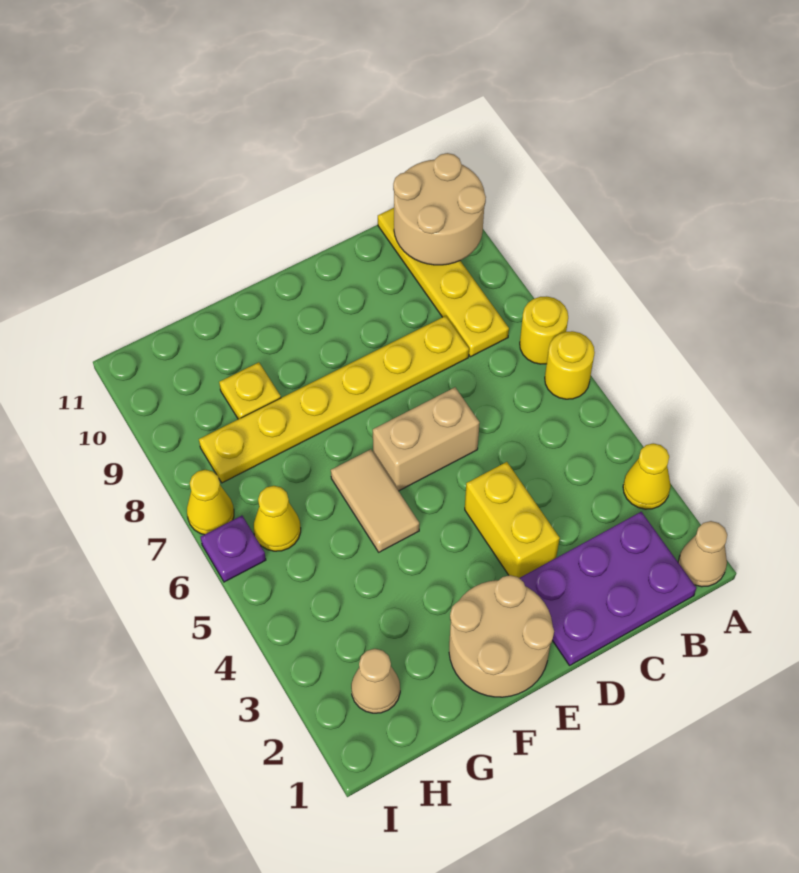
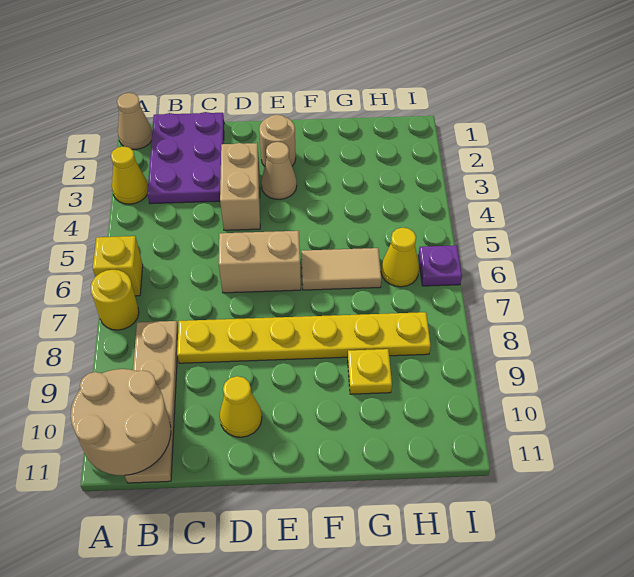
yellow 1x1 round brick [545,331,595,399] -> yellow 1x1 brick [93,236,143,296]
purple 2x3 plate [520,512,696,665] -> purple 2x3 plate turned to [147,112,224,204]
yellow 1x4 plate [378,208,509,357] -> tan 1x4 plate [125,321,178,483]
yellow 1x2 brick [465,462,560,578] -> tan 1x2 brick [220,143,260,230]
tan 2x2 round brick [449,575,554,697] -> tan 1x1 round brick [259,115,296,166]
tan 1x2 tile [331,449,419,552] -> tan 1x2 tile turned to [301,248,381,290]
tan 1x1 cone [351,649,400,713] -> tan 1x1 cone moved to [261,142,297,199]
yellow 1x1 cone [187,470,234,535] -> yellow 1x1 cone moved to [220,376,262,437]

